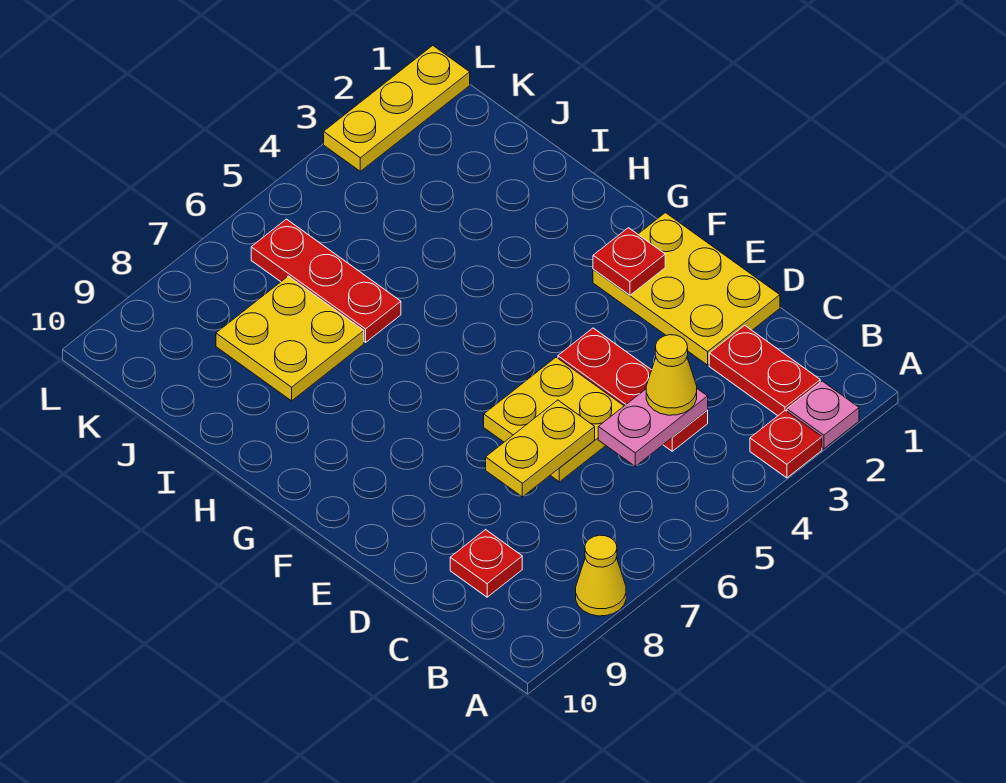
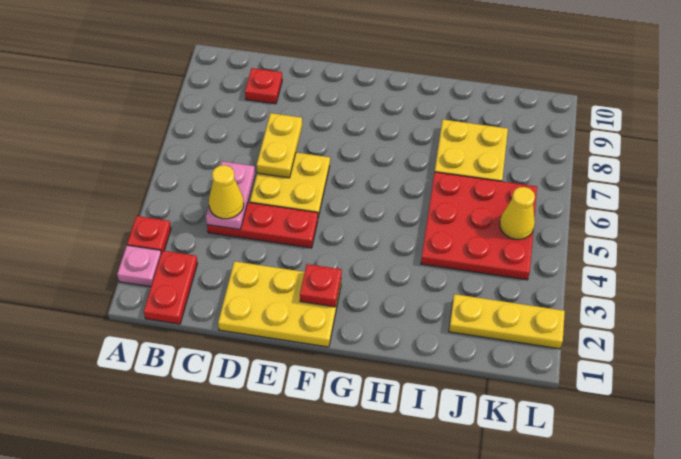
yellow 1x1 cone [576,535,626,616] -> yellow 1x1 cone moved to [500,187,535,240]
red 1x2 plate [709,325,820,416] -> red 1x2 plate turned to [144,251,198,324]
red 1x3 plate [251,219,401,342] -> red 3x3 plate [421,172,537,280]
yellow 1x3 plate [324,46,470,171] -> yellow 1x3 plate turned to [449,294,565,349]

